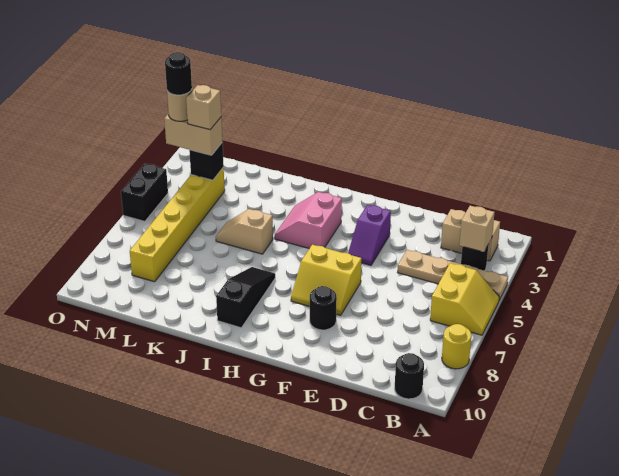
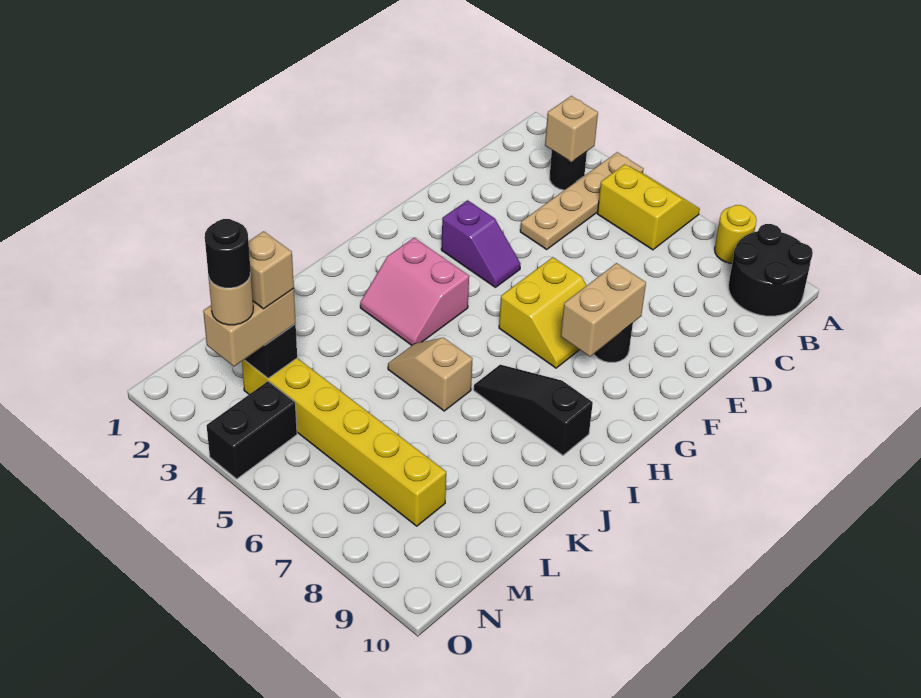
tan 1x2 brick [441,209,500,261] -> tan 1x2 brick moved to [561,263,646,357]
black 1x1 round brick [395,353,424,399] -> black 2x2 round brick [728,224,813,316]
tan 1x2 slope [216,209,273,254] -> tan 1x2 slope turned to [388,338,472,411]
black 1x2 brick [121,164,168,221] -> black 1x2 brick turned to [207,381,297,479]

